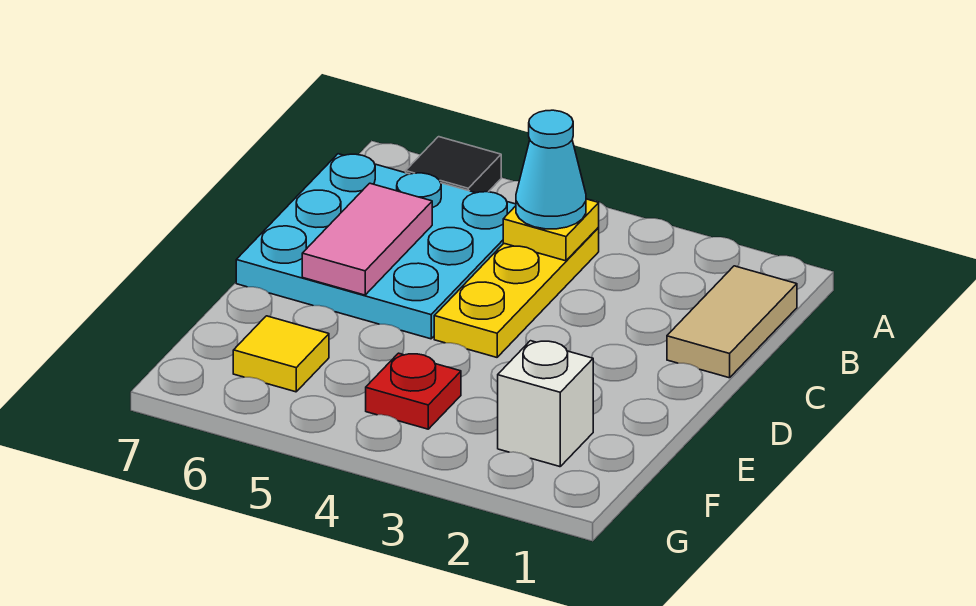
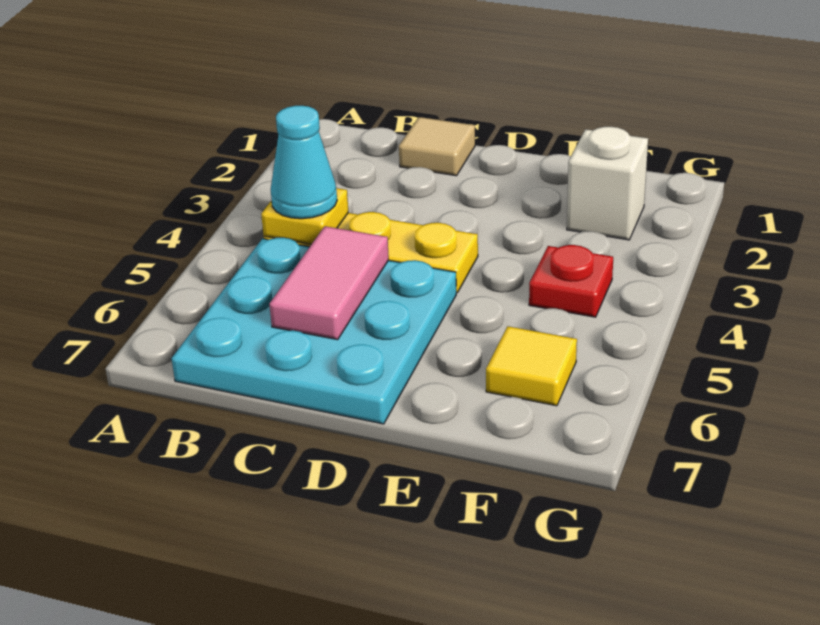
black 1x1 tile [406,137,501,193] -> none
tan 1x2 tile [667,266,797,378] -> tan 1x1 tile [399,117,475,176]
pink 1x2 tile [302,183,432,295] -> pink 1x2 tile turned to [269,226,389,340]

